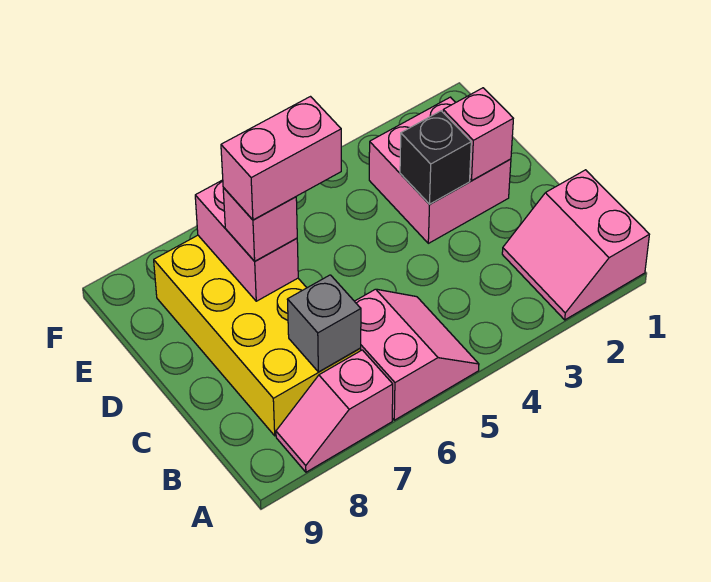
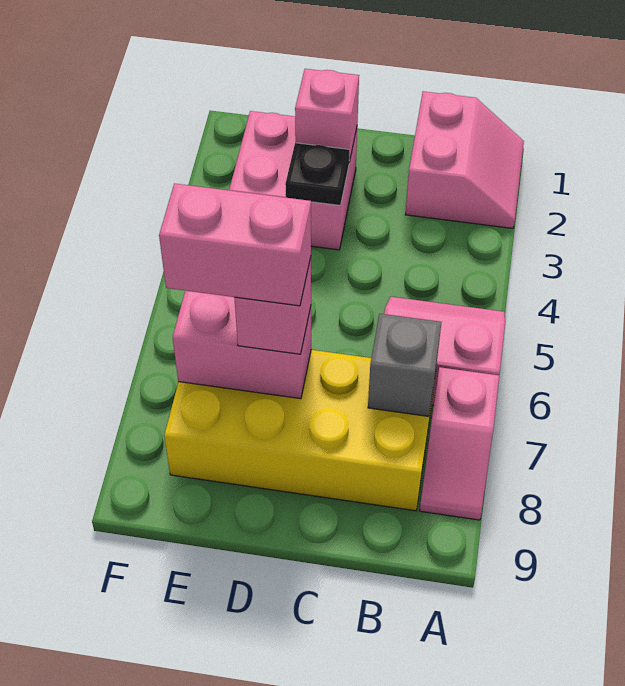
pink 2x2 slope [502,170,649,320] -> pink 2x2 slope turned to [406,91,524,228]
black 1x1 brick [400,111,471,204] -> black 1x1 plate [285,143,349,206]
pink 1x2 brick [221,97,341,220] -> pink 1x2 brick turned to [159,184,311,306]

